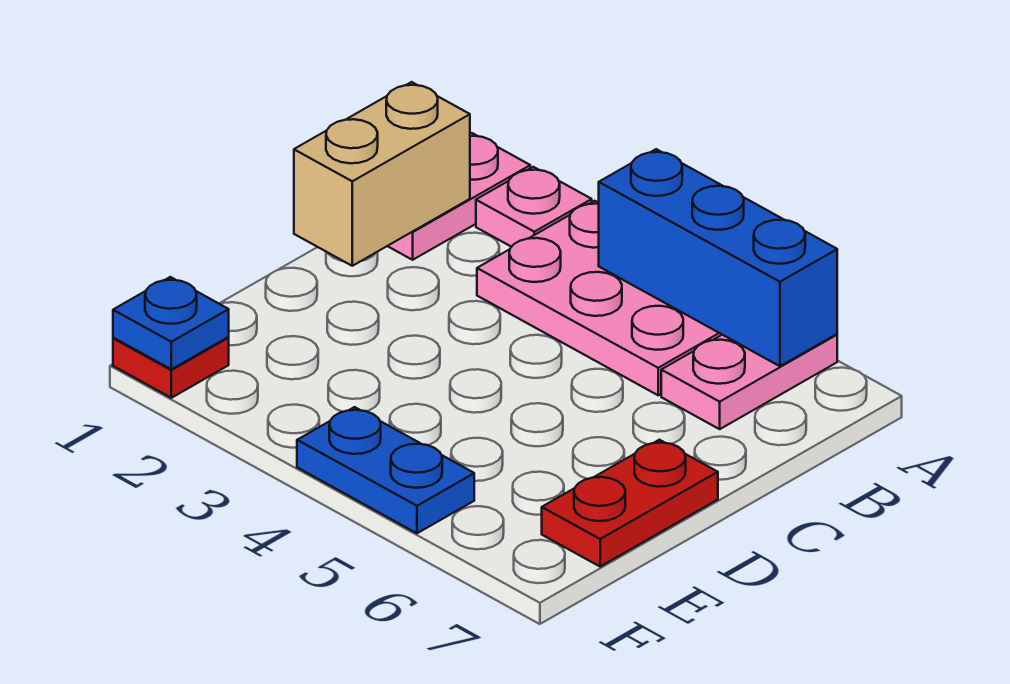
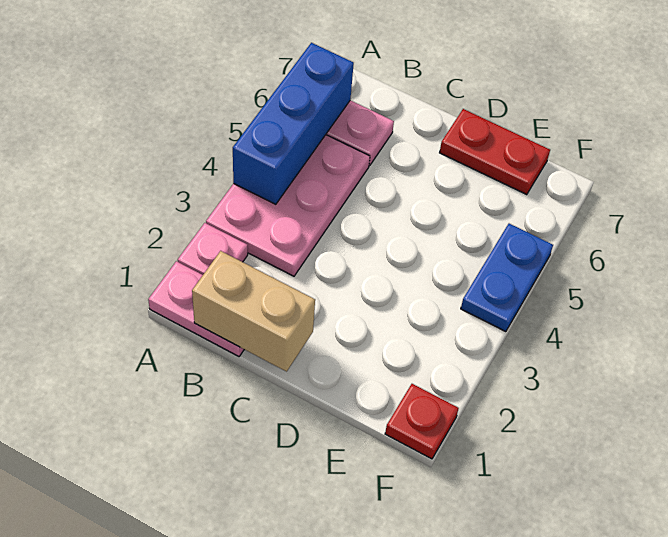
blue 1x1 plate [113,277,229,369] -> none

